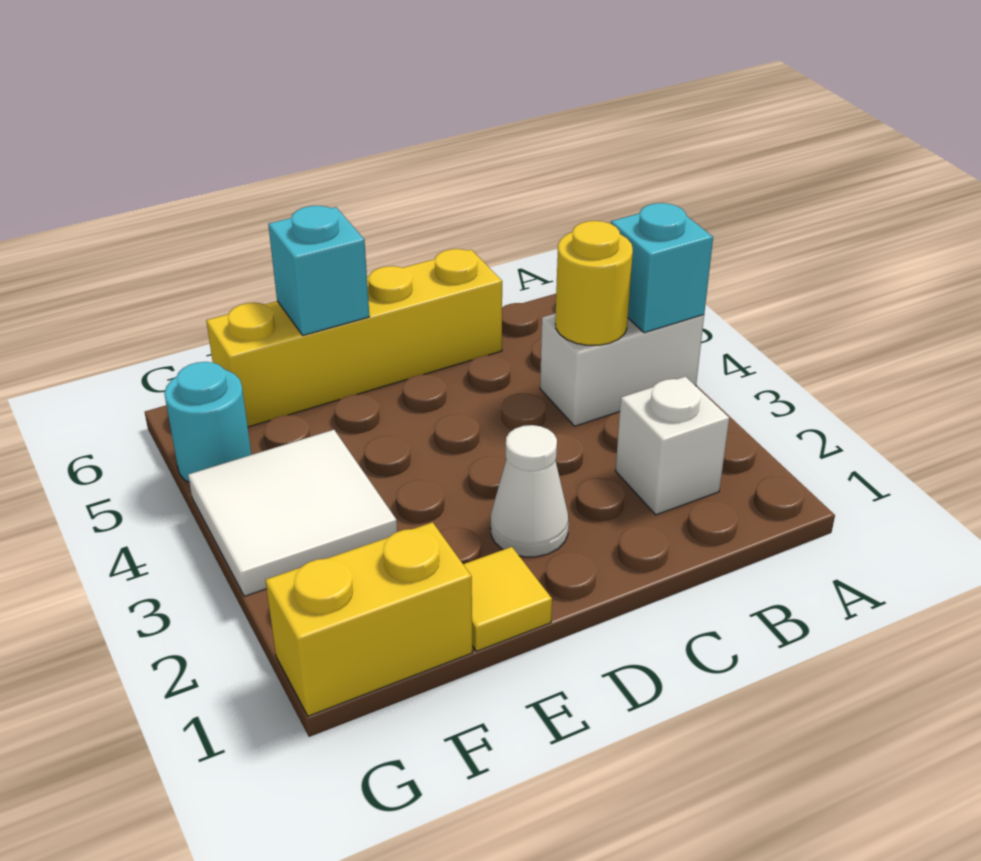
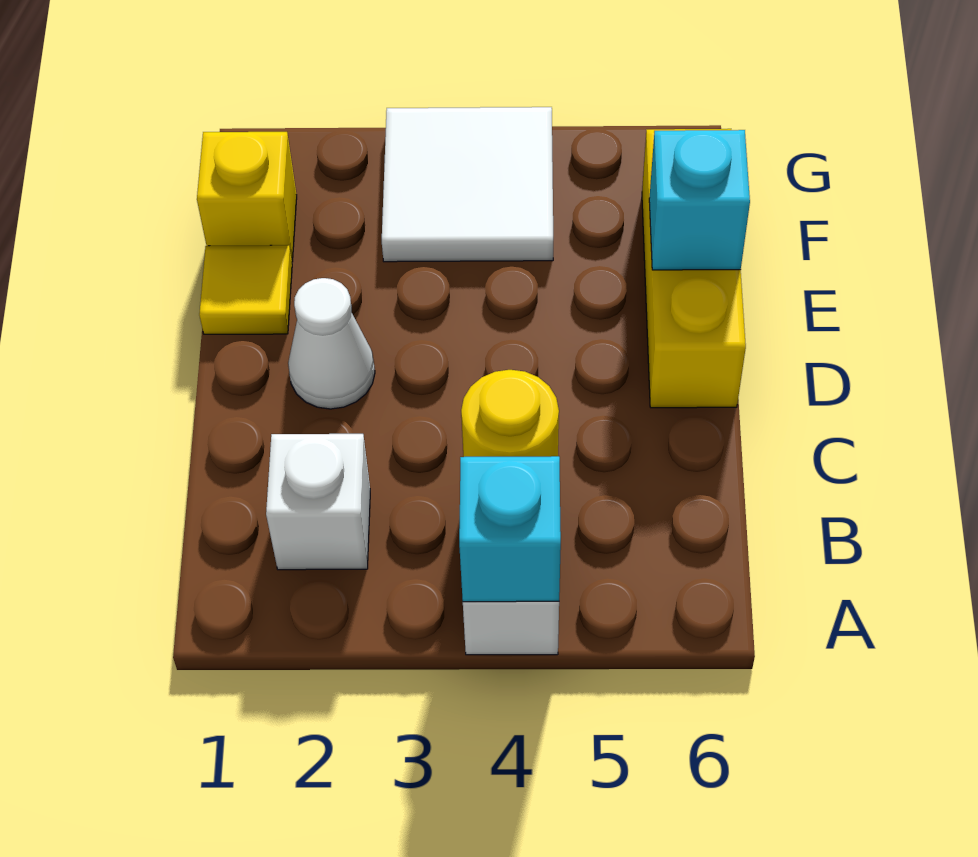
yellow 1x4 brick [206,249,502,427] -> yellow 1x3 brick [642,129,746,408]
yellow 1x2 brick [265,522,472,716] -> yellow 1x1 brick [197,132,297,262]
cyan 1x1 round brick [164,362,251,482] -> none

